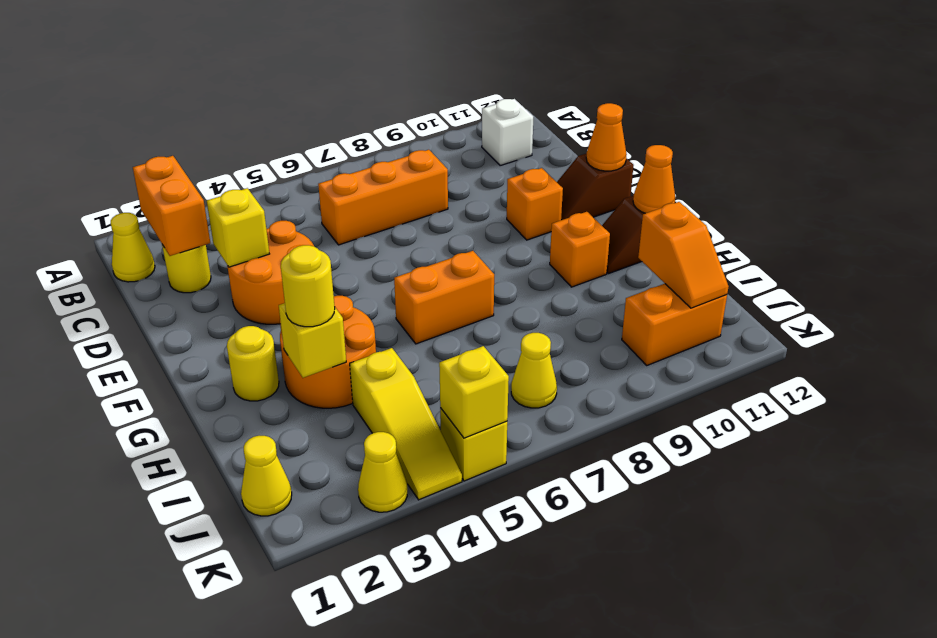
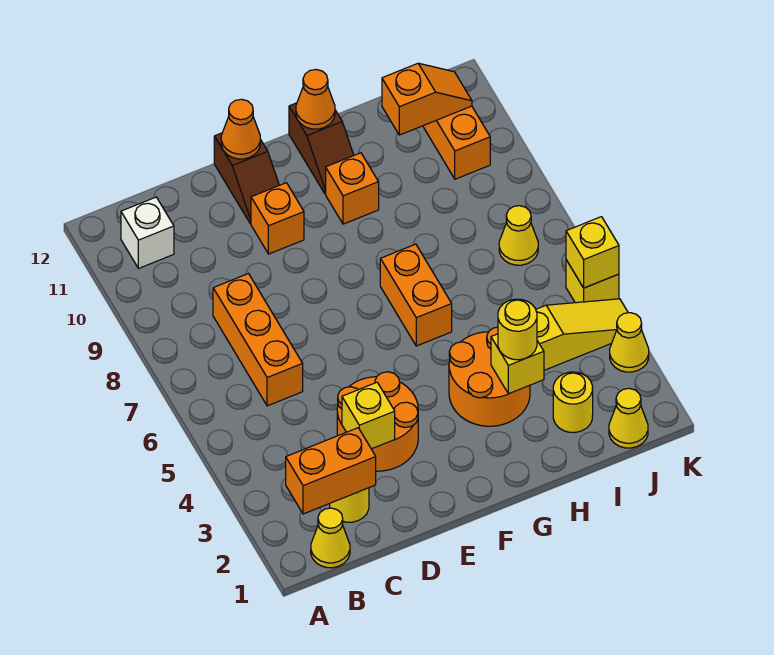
yellow 1x1 round brick [227,326,279,401] -> yellow 1x1 round brick moved to [553,372,593,433]

